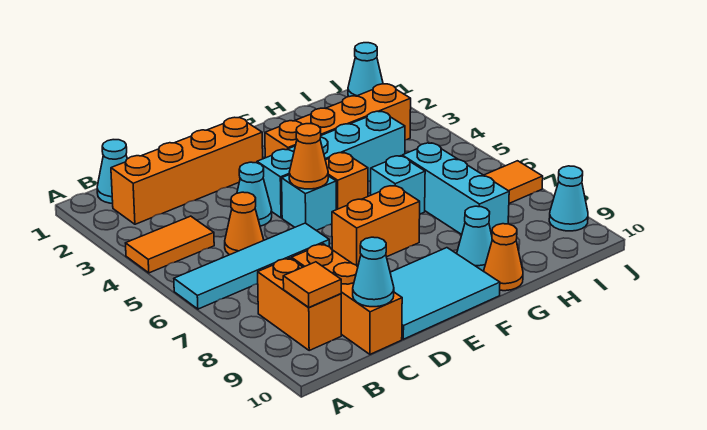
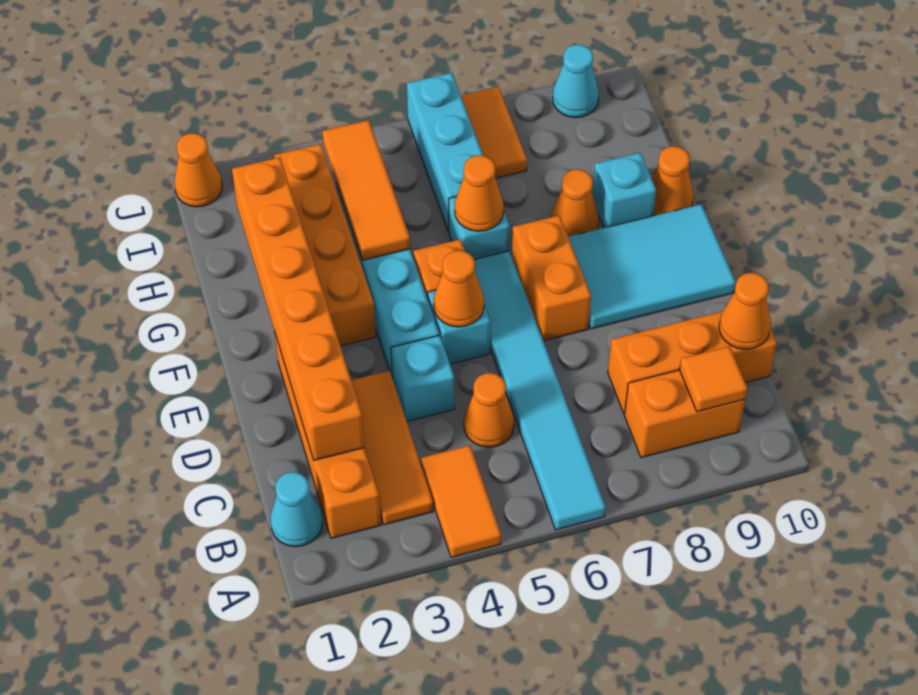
cyan 1x4 tile [174,223,329,309] -> cyan 1x6 tile [474,251,606,530]
none -> orange 1x3 tile [351,371,433,525]
none -> orange 1x6 brick [232,157,364,460]
cyan 1x1 cone [353,237,394,307] -> orange 1x1 cone [719,273,771,349]
cyan 1x1 cone [237,162,272,226] -> cyan 1x1 brick [391,335,455,421]
cyan 2x3 tile [390,248,500,339] -> cyan 2x3 tile turned to [568,204,736,329]
none -> orange 1x3 tile [322,120,410,261]
none -> orange 1x1 cone [455,155,504,231]
none -> orange 1x1 cone [551,169,599,236]
cyan 1x1 cone [457,206,492,271] -> cyan 1x1 brick [592,153,656,228]
cyan 1x3 brick [402,143,509,235] -> cyan 1x3 brick turned to [407,73,483,232]
cyan 1x1 cone [348,43,383,97] -> orange 1x1 cone [174,133,222,207]

